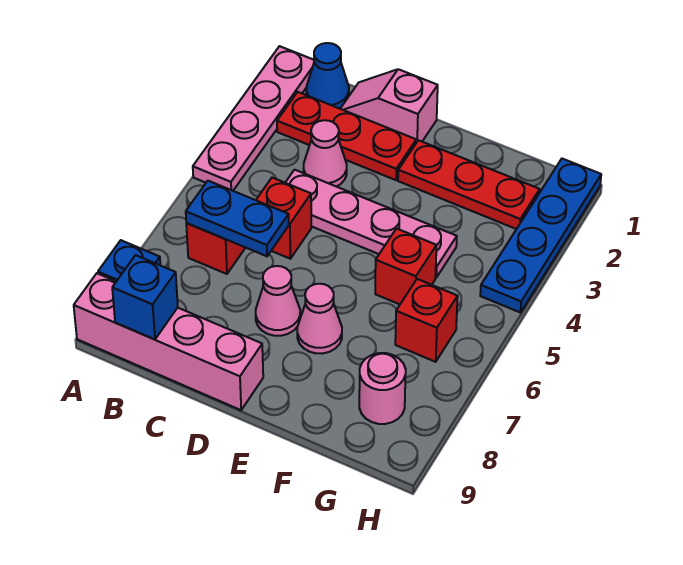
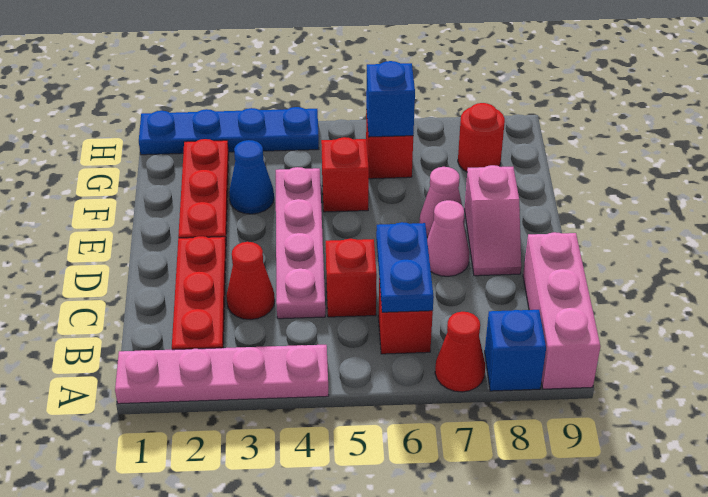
none -> red 1x1 cone [435,312,485,392]
pink 1x4 brick [74,273,263,410] -> pink 1x3 brick [523,232,600,389]
blue 1x1 cone [306,43,349,108] -> blue 1x1 cone moved to [229,140,274,214]
blue 1x1 brick [112,255,178,339] -> blue 1x1 brick moved to [366,61,415,137]
pink 1x2 slope [340,69,438,143] -> pink 1x2 slope moved to [464,165,521,276]
pink 1x1 cone [304,120,347,187] -> red 1x1 cone [226,242,275,320]
pink 1x1 round brick [359,353,406,424] -> red 1x1 round brick [458,103,505,172]

